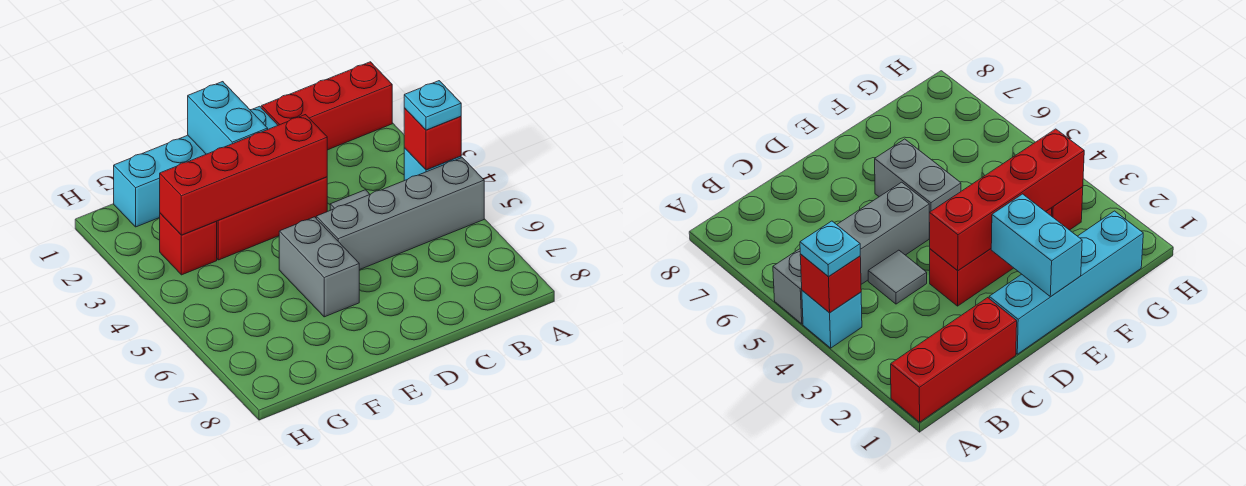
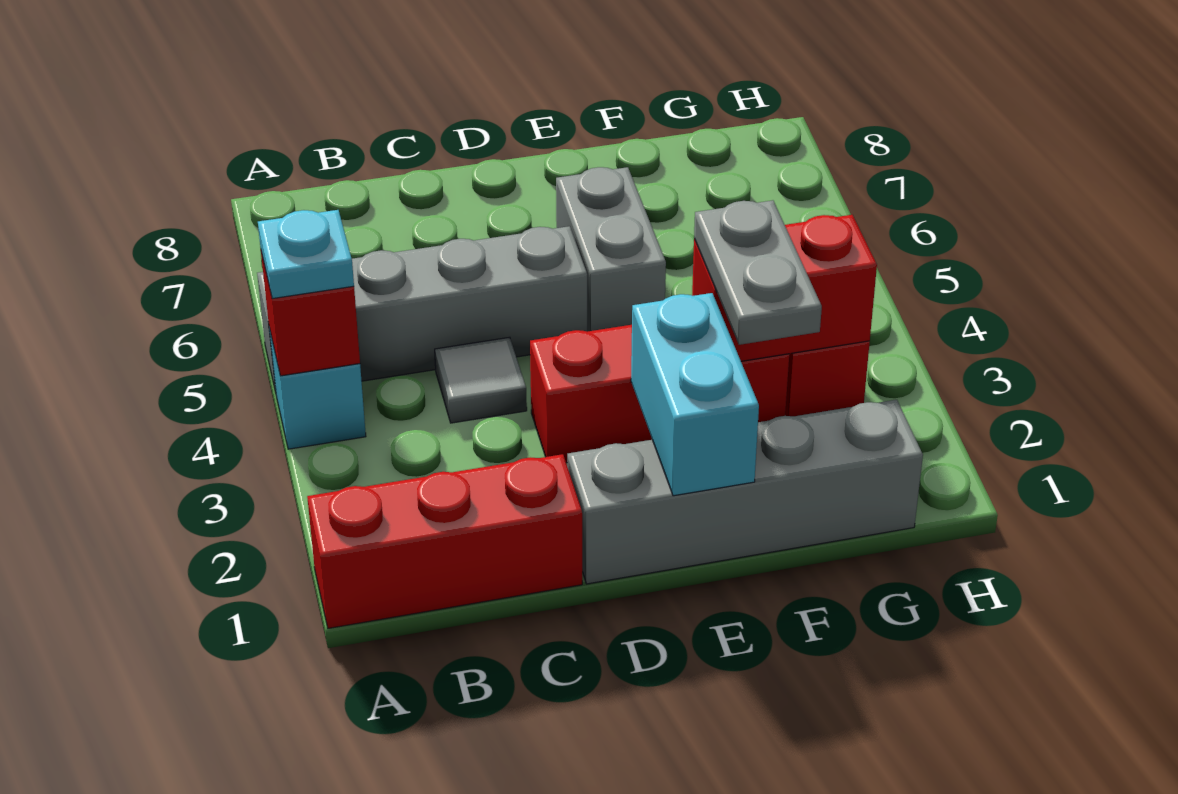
cyan 1x4 brick [114,106,278,227] -> grey 1x4 brick [567,400,923,584]
red 1x4 brick [160,115,327,235] -> red 1x2 brick [692,215,877,361]
none -> grey 1x2 plate [694,200,822,345]

